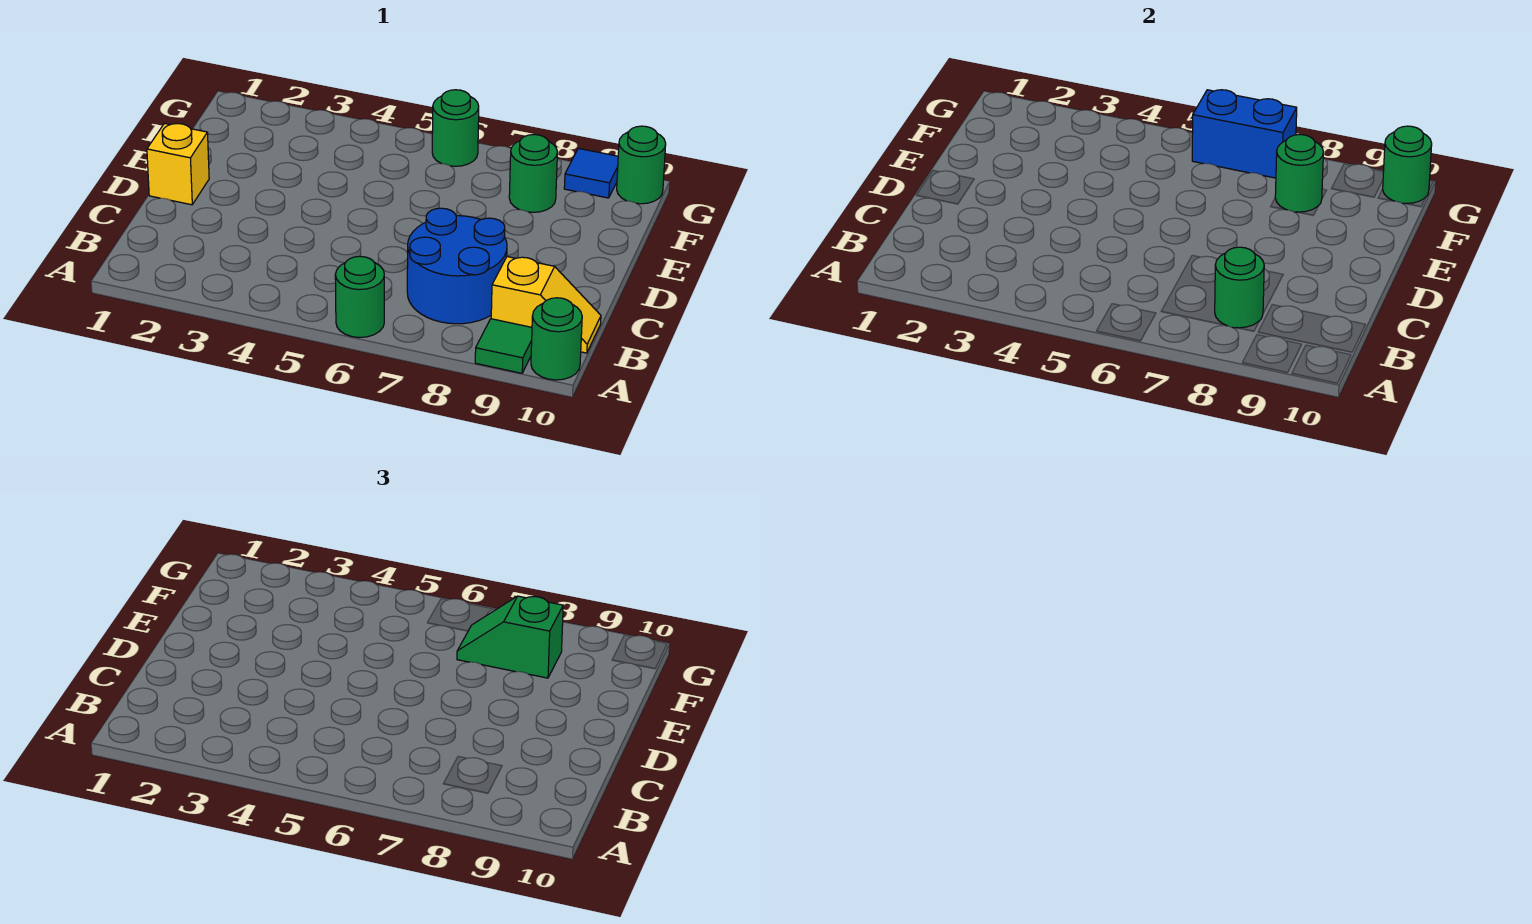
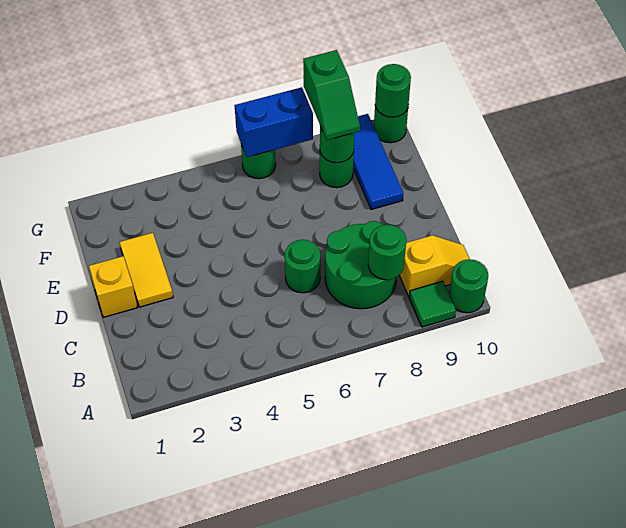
green 1x1 round brick [335,256,384,338] -> green 1x1 round brick moved to [285,240,320,293]
blue 2x2 round brick [407,208,507,324] -> green 2x2 round brick [325,221,397,309]
none -> yellow 1x2 tile [120,233,173,307]
green 1x2 slope [457,596,563,678] -> green 1x2 slope turned to [303,50,360,140]
blue 1x1 tile [564,148,618,198] -> blue 1x3 tile [353,114,403,210]

